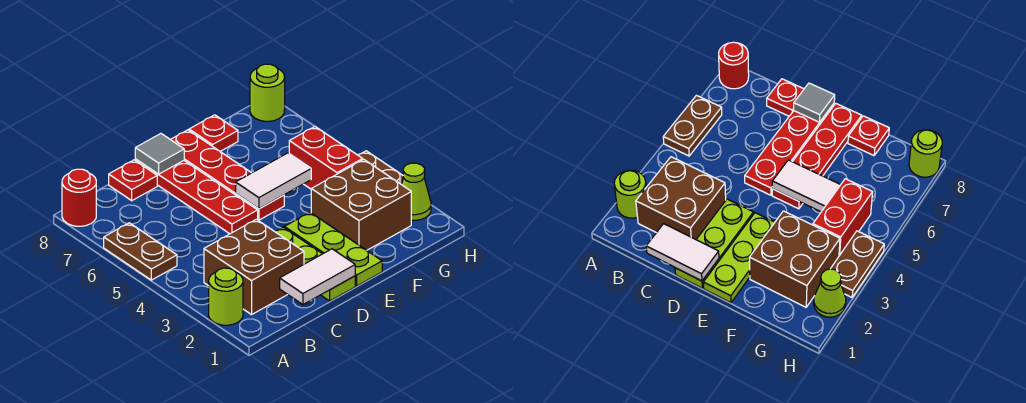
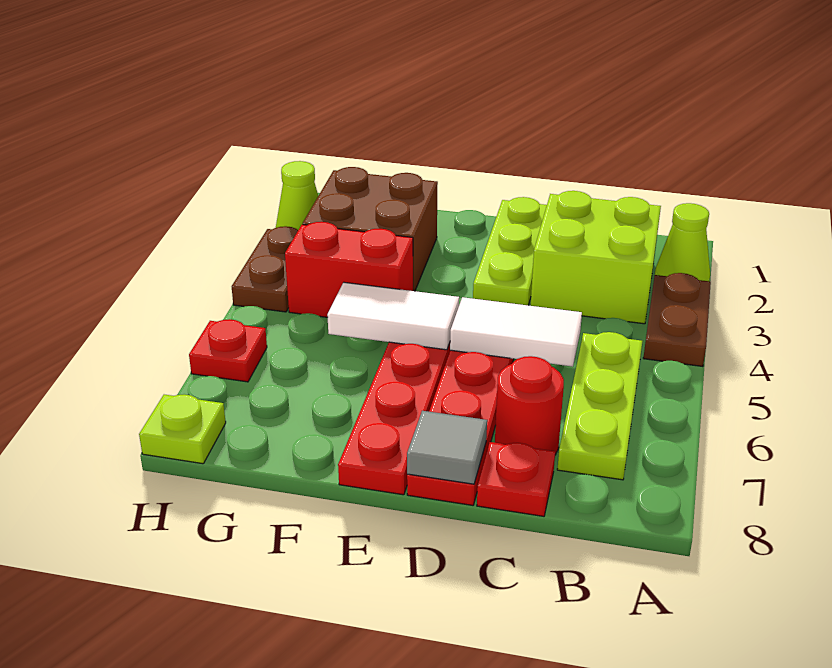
lime 1x1 round brick [209,268,243,325] -> lime 1x1 cone [655,203,710,281]
brown 1x2 plate [104,223,177,280] -> brown 1x2 plate moved to [643,273,711,366]
red 1x1 round brick [62,169,96,226] -> red 1x1 round brick moved to [495,356,564,455]
brown 2x2 brick [204,219,304,315] -> lime 2x2 brick [530,191,661,324]
white 1x2 tile [280,249,355,305] -> white 1x2 tile moved to [450,297,582,367]
lime 1x3 plate [284,213,382,286] -> lime 1x3 plate moved to [557,332,642,480]
red 1x1 plate [189,115,238,152] -> red 1x1 plate moved to [189,319,267,382]
red 1x2 brick [289,126,363,189] -> red 1x2 brick turned to [285,222,413,317]
lime 1x1 round brick [250,64,285,121] -> lime 1x1 plate [139,394,226,464]

